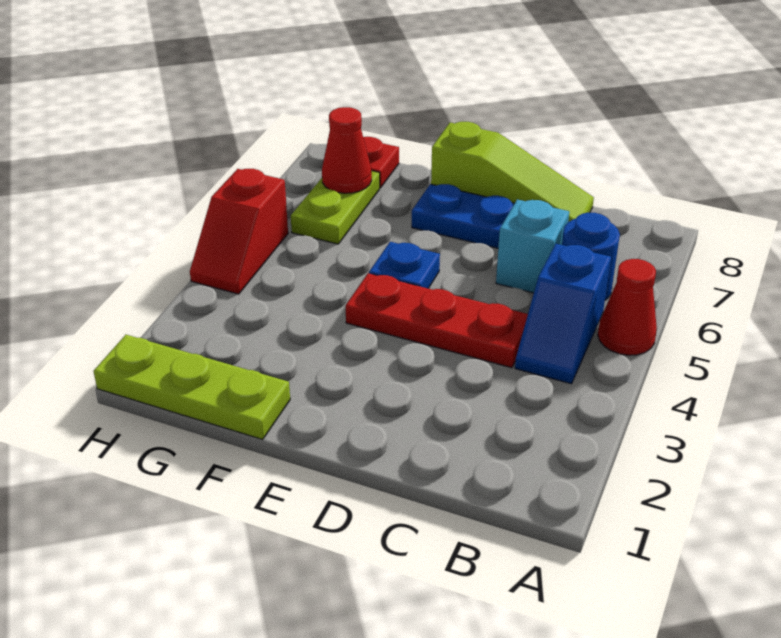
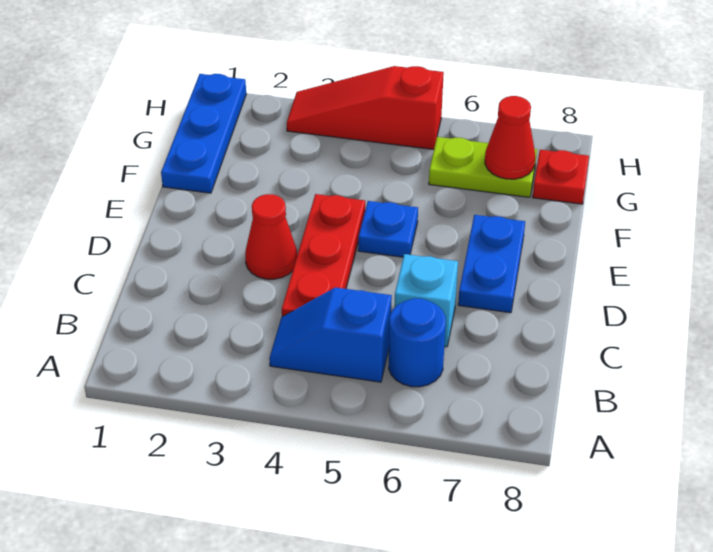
red 1x1 cone [598,259,657,355] -> red 1x1 cone moved to [245,194,297,279]
lime 1x3 slope [431,122,594,222] -> none
lime 1x3 plate [93,335,290,440] -> blue 1x3 plate [161,74,246,193]
red 1x2 slope [190,169,288,294] -> red 1x3 slope [287,66,444,150]

